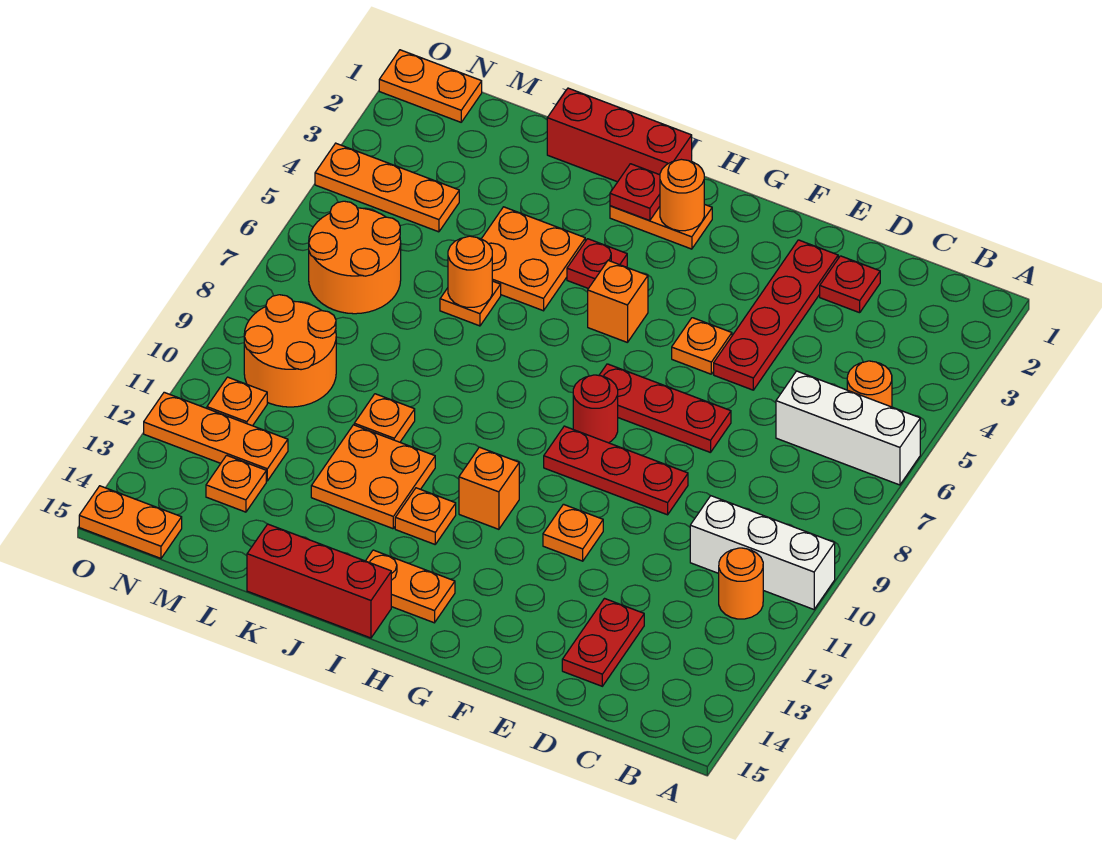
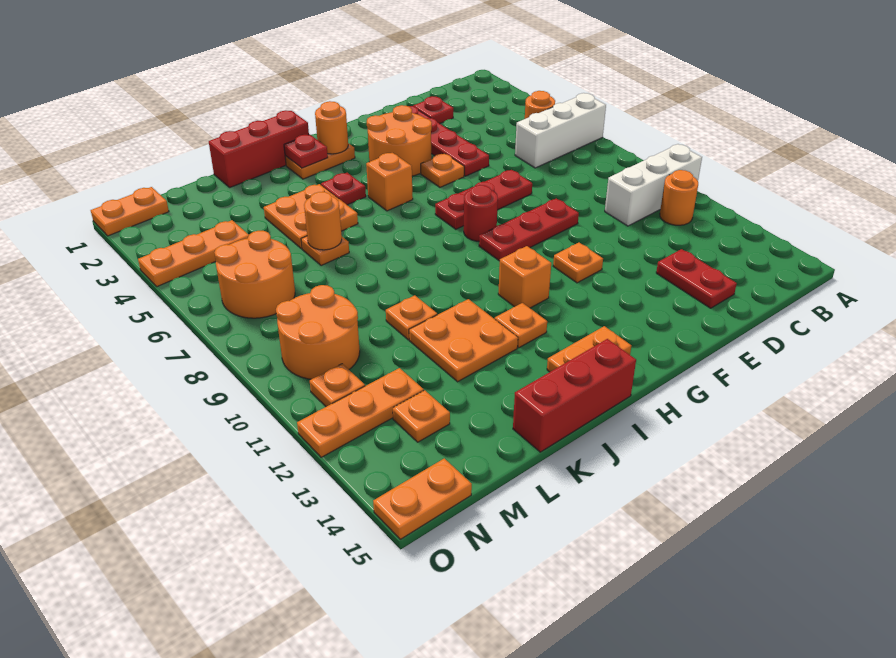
none -> orange 2x2 round brick [367,105,432,176]

